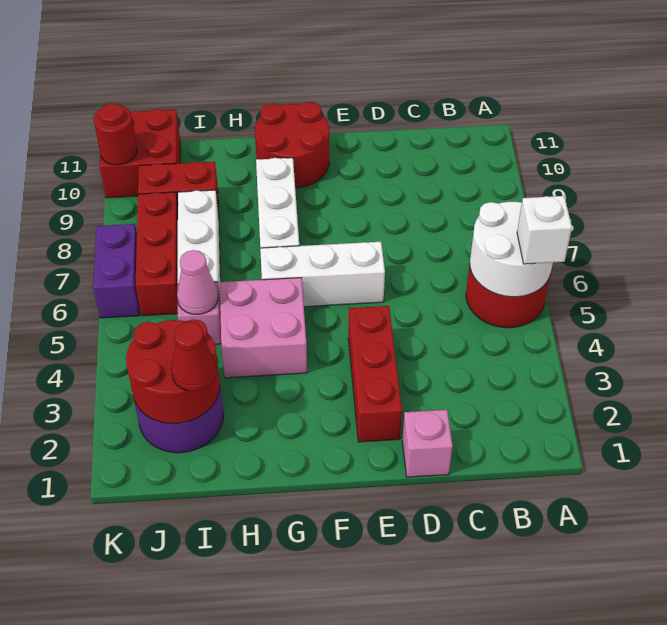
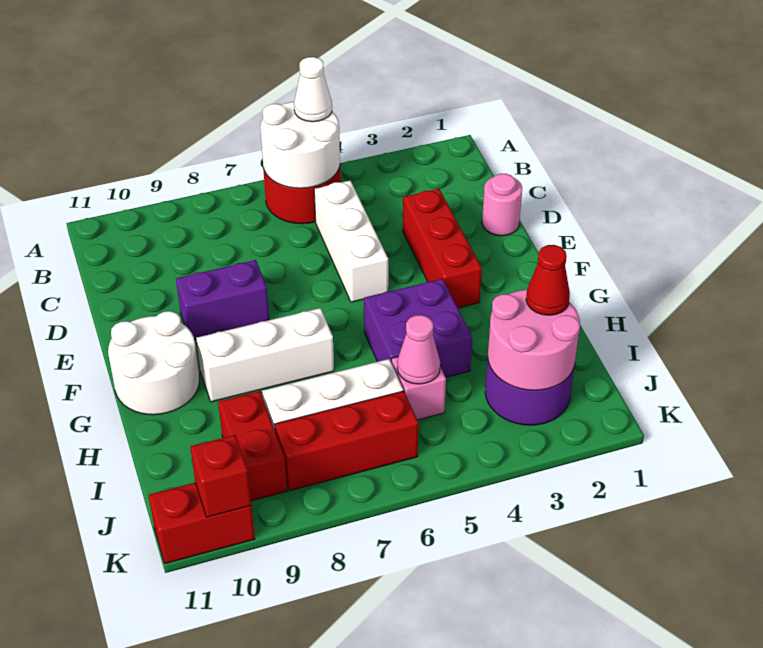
white 1x1 brick [517,196,572,264] -> white 1x1 cone [294,57,332,122]
pink 1x1 brick [402,410,453,477] -> pink 1x1 round brick [482,174,522,236]
red 1x3 brick [348,306,402,442] -> red 1x3 brick turned to [403,189,482,308]
white 1x3 brick [260,242,385,307] -> white 1x3 brick moved to [314,180,388,302]
red 2x2 round brick [255,102,329,188] -> white 2x2 round brick [108,311,199,415]
pink 2x2 brick [220,278,307,378] -> purple 2x2 brick [364,279,472,377]
red 2x2 round brick [126,319,220,424] -> pink 2x2 round brick [488,289,580,390]
red 2x2 brick [100,109,180,198] -> red 1x2 brick [148,483,255,564]
purple 1x2 brick [93,224,139,318] -> purple 1x2 brick moved to [176,260,269,340]
red 1x1 round brick [94,104,137,165] -> red 1x1 brick [190,435,251,517]

